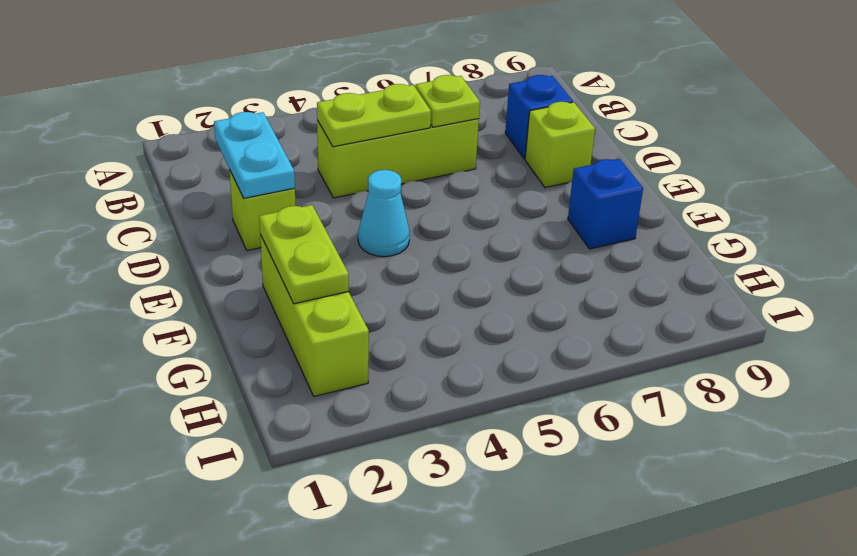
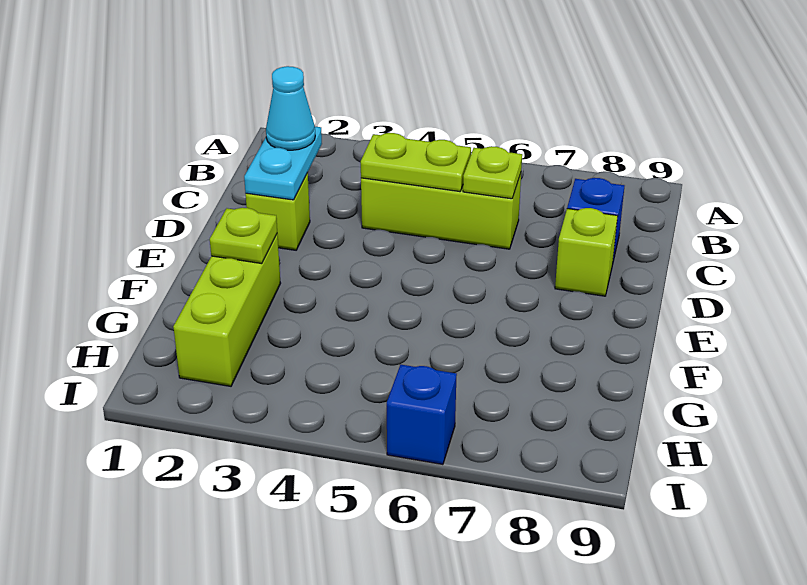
cyan 1x1 cone [358,170,410,257] -> cyan 1x1 cone moved to [266,66,315,150]
lime 1x2 plate [259,205,349,304] -> lime 1x1 plate [210,208,277,264]
blue 1x1 brick [568,159,643,249] -> blue 1x1 brick moved to [387,365,457,464]

